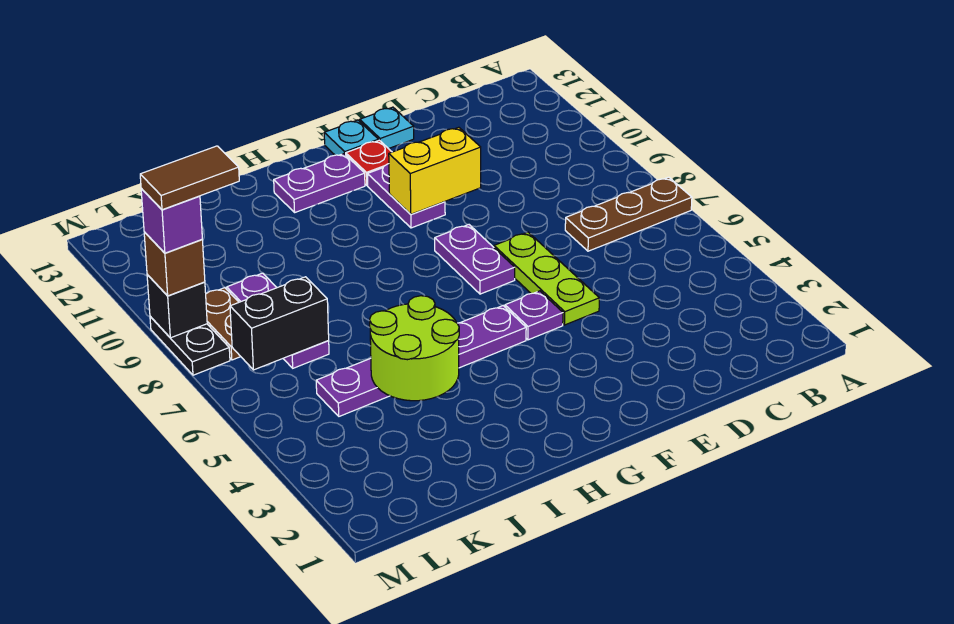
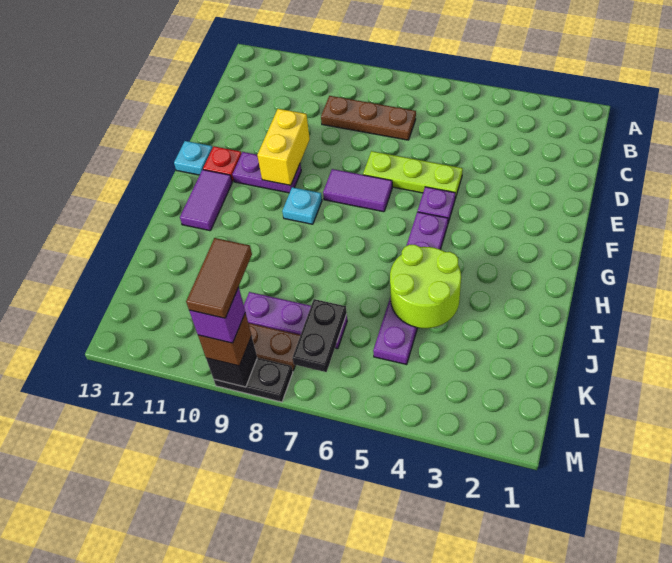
brown 1x3 plate [565,177,692,251] -> brown 1x3 plate turned to [321,96,416,140]
cyan 1x1 plate [360,107,414,149] -> cyan 1x1 plate moved to [282,187,322,224]
purple 1x2 plate [435,225,515,294] -> purple 1x2 tile [323,169,392,212]
purple 1x2 plate [274,154,365,212] -> purple 1x2 tile [180,170,232,231]
black 1x2 brick [230,277,329,370] -> black 1x2 plate [292,299,347,372]

